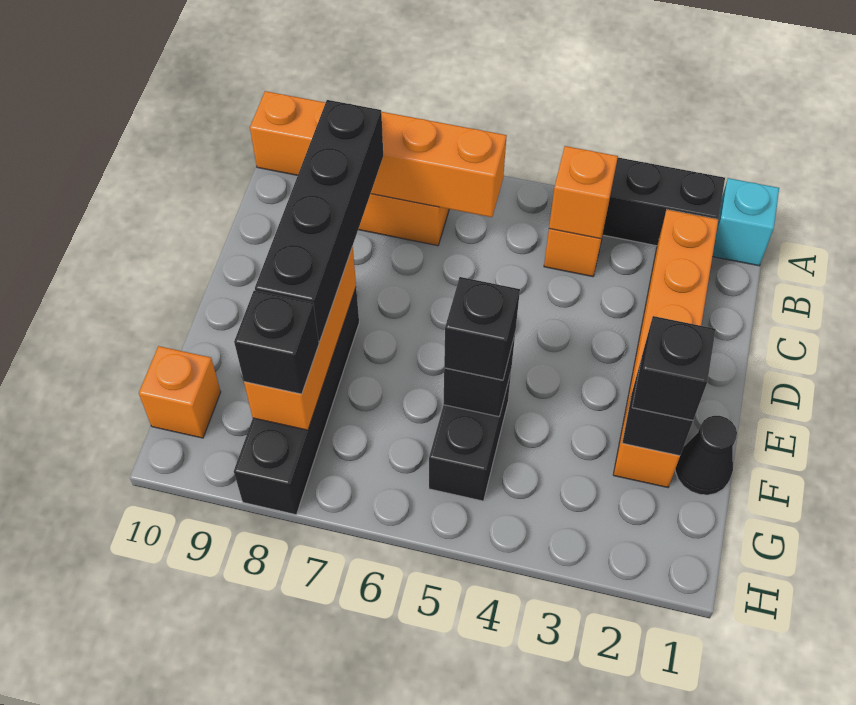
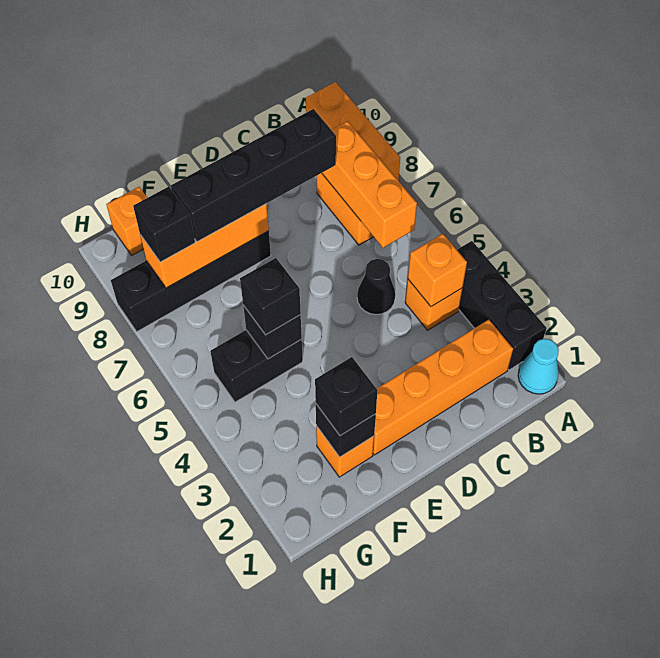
cyan 1x1 brick [713,178,779,266] -> cyan 1x1 cone [518,339,559,394]
black 1x1 cone [675,416,737,495] -> black 1x1 cone moved to [357,259,395,315]

